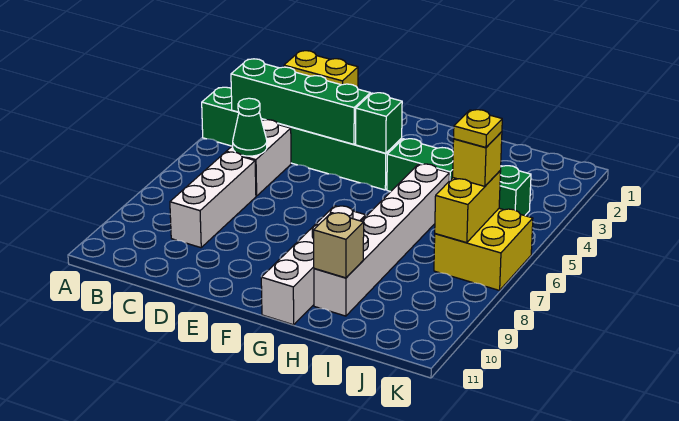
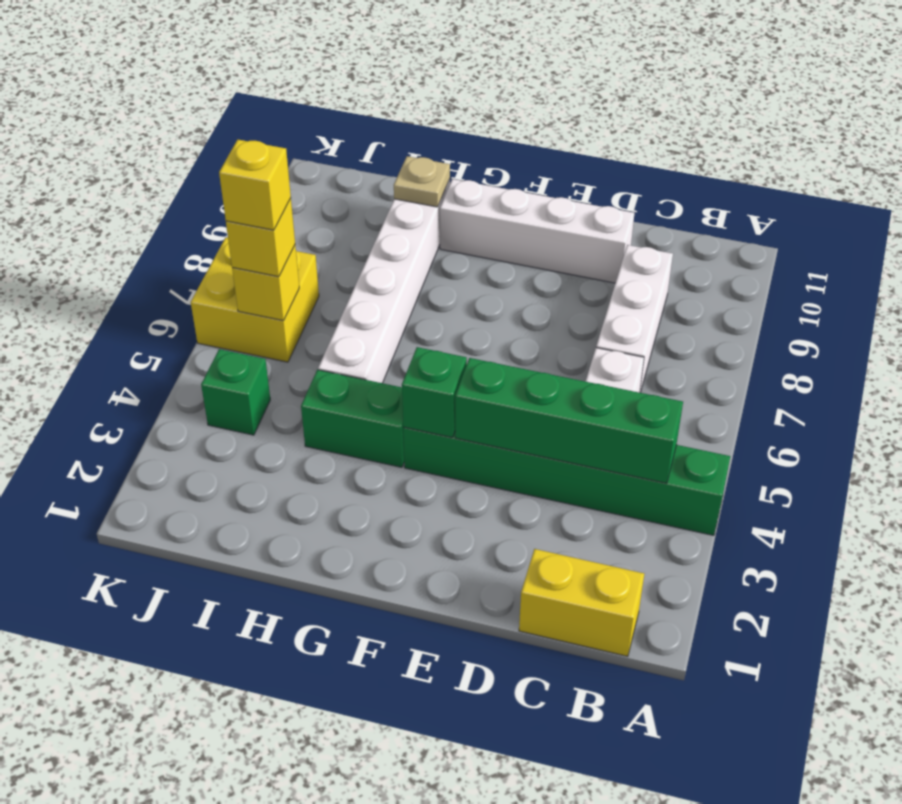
green 1x1 cone [233,98,267,156] -> none
white 1x4 brick [261,206,366,325] -> white 1x4 brick turned to [440,179,634,283]
tan 1x1 brick [314,213,364,278] -> tan 1x1 plate [394,156,450,207]
yellow 1x2 brick [435,171,501,243] -> yellow 1x1 brick [232,246,299,321]
yellow 1x1 plate [454,110,502,148] -> yellow 1x1 brick [219,140,291,230]

